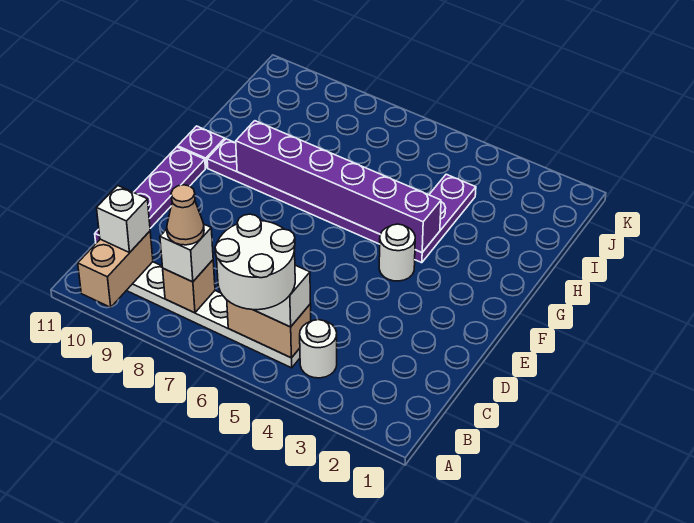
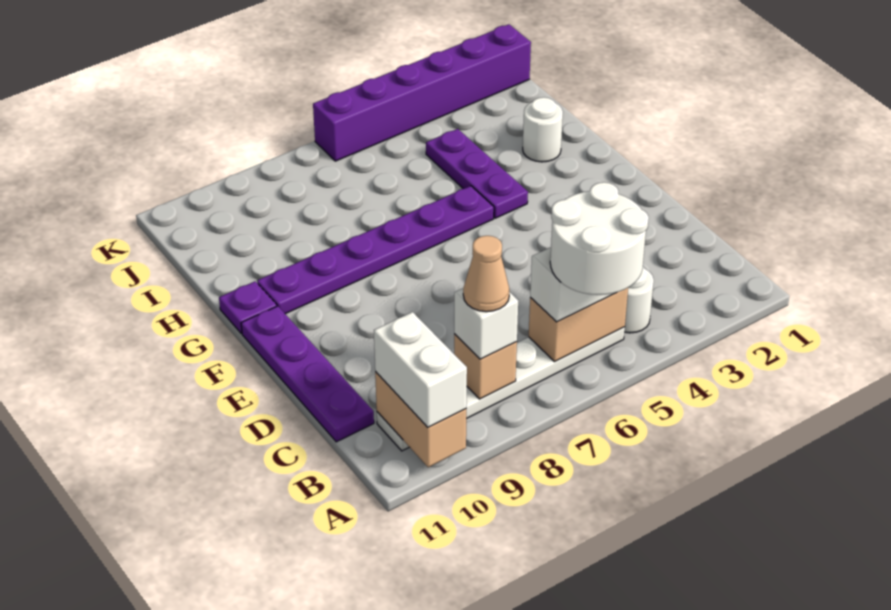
white 1x1 brick [97,186,150,253] -> white 1x2 brick [374,312,467,427]
white 1x1 round brick [379,224,415,281] -> white 1x1 round brick moved to [523,97,563,162]
purple 1x6 brick [236,121,441,252] -> purple 1x6 brick moved to [313,24,531,161]

